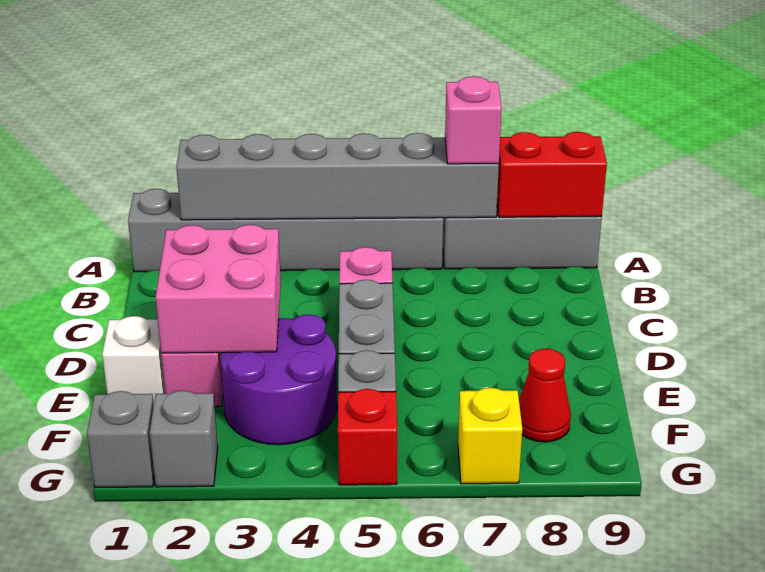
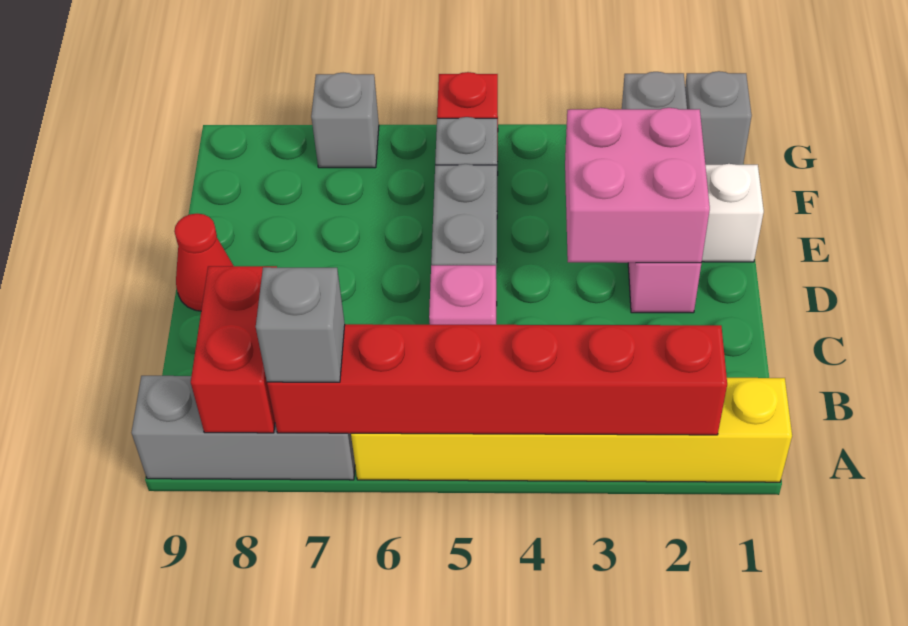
grey 1x6 brick [128,189,443,272] -> yellow 1x6 brick [351,378,792,482]
grey 1x6 brick [176,133,499,220] -> red 1x6 brick [267,324,727,435]
pink 1x1 brick [445,76,502,164] -> grey 1x1 brick [256,267,345,382]
red 1x2 brick [497,132,607,217] -> red 1x2 brick turned to [191,266,277,433]
purple 2x2 round brick [220,314,337,445] -> none
red 1x1 cone [519,349,571,442] -> red 1x1 cone moved to [174,214,233,311]
yellow 1x1 brick [458,388,522,484] -> grey 1x1 brick [311,73,379,168]

